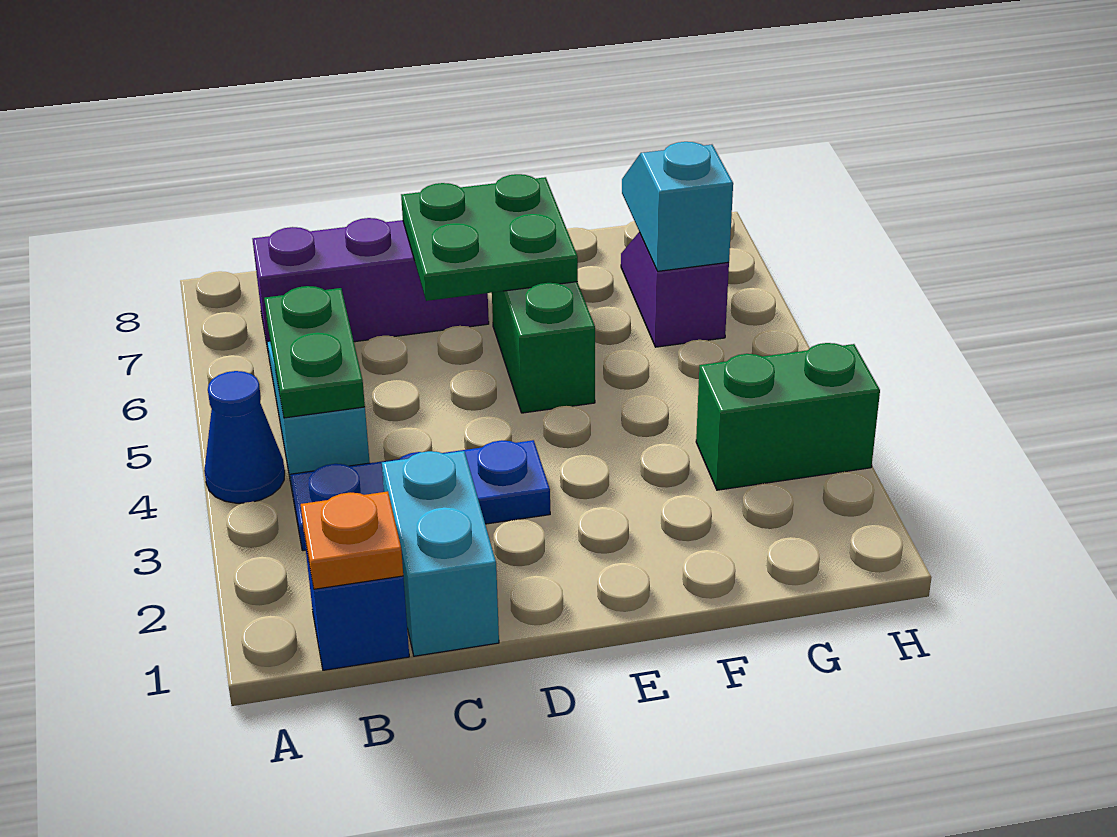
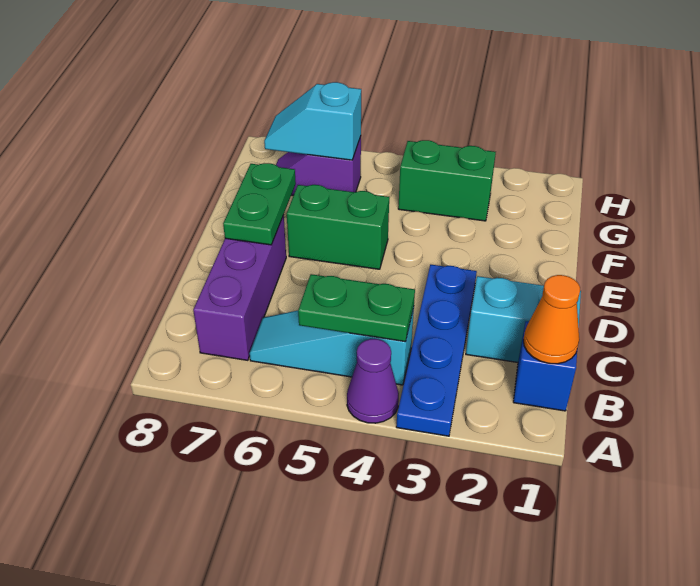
blue 1x1 cone [204,371,285,503] -> purple 1x1 cone [347,339,399,423]
orange 1x1 plate [301,492,403,589] -> orange 1x1 cone [523,275,580,364]
blue 1x3 plate [291,440,550,551] -> blue 1x4 plate [396,265,477,436]
green 2x2 plate [401,174,578,301] -> green 1x2 plate [223,163,296,245]
green 1x2 brick [696,343,880,490] -> green 1x2 brick turned to [398,140,496,221]

